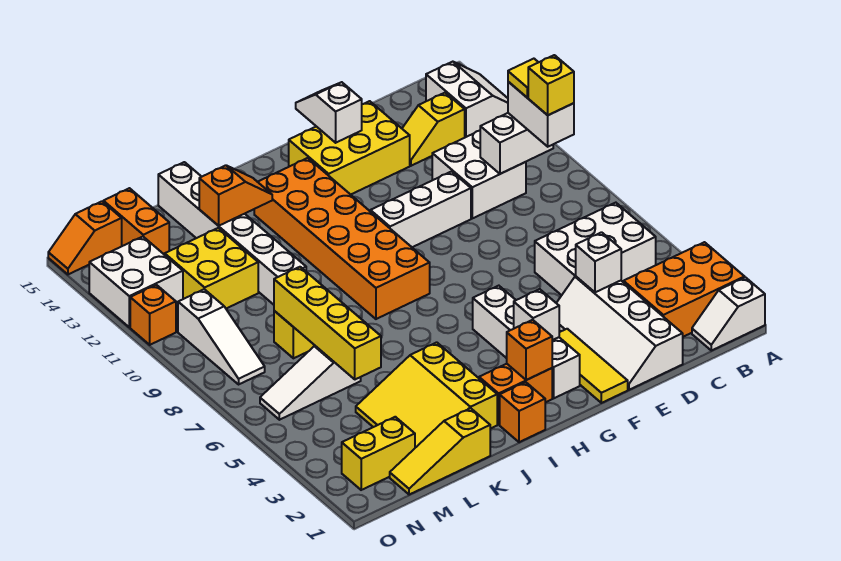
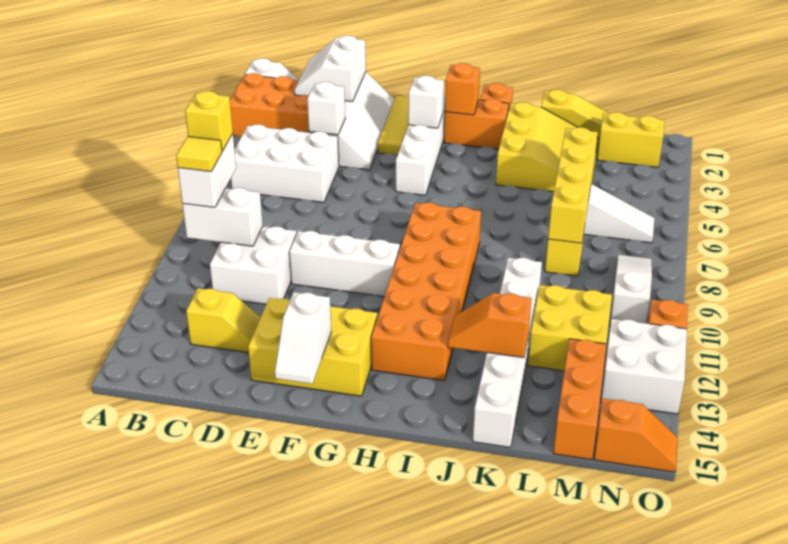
white 2x2 slope [426,62,508,137] -> white 2x2 slope moved to [294,36,366,102]
orange 1x2 brick [103,188,169,255] -> orange 1x3 brick [553,339,606,460]

